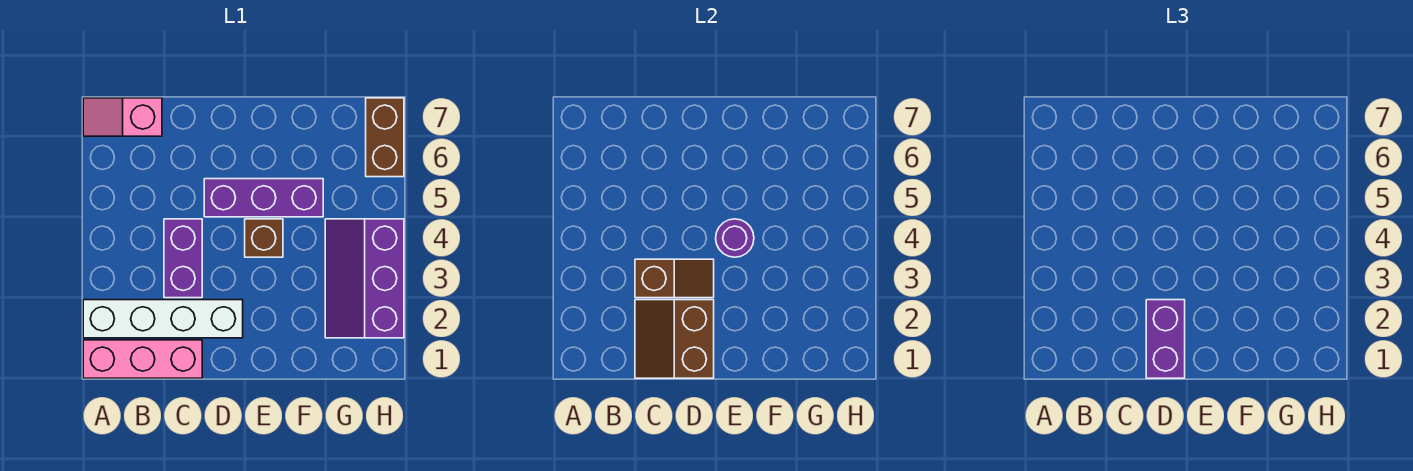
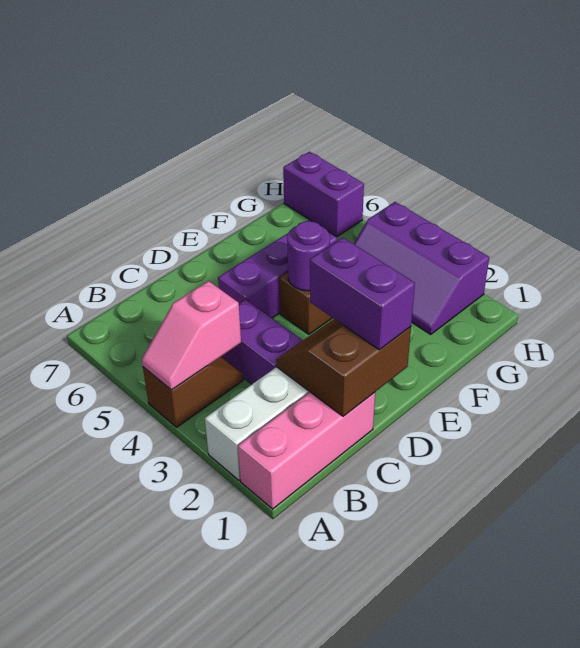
pink 1x2 slope [83,98,162,136] -> pink 1x2 slope moved to [142,281,241,390]
brown 2x2 slope [635,300,714,378] -> brown 2x2 slope turned to [276,319,411,416]
brown 1x2 slope [635,259,714,298] -> brown 1x2 slope moved to [143,357,244,427]
brown 1x2 brick [366,98,404,177] -> purple 1x2 brick [283,152,364,237]

